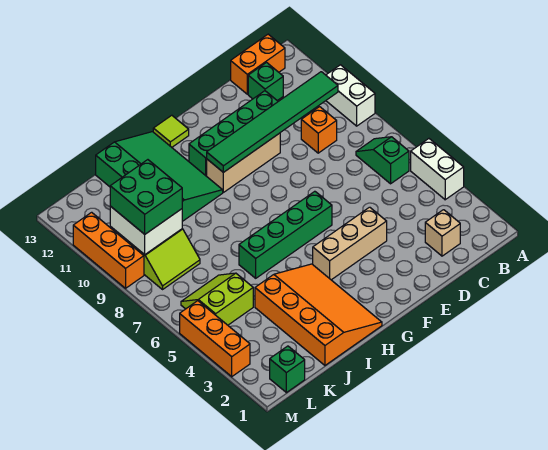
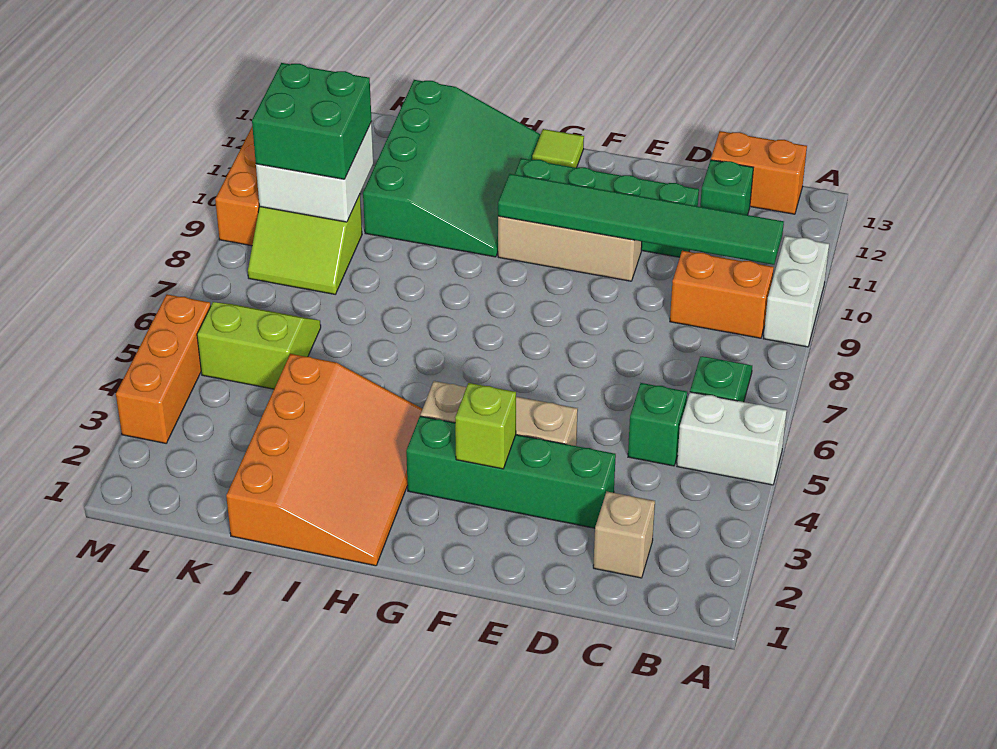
white 1x2 brick [411,139,464,200] -> white 1x2 brick turned to [677,392,787,485]
orange 1x1 brick [301,107,337,153] -> orange 1x2 brick [670,251,774,338]
none -> lime 1x1 brick [455,383,516,469]
green 1x4 brick [239,191,332,278] -> green 1x4 brick moved to [406,416,616,528]
green 1x1 brick [270,346,305,393] -> green 1x1 brick moved to [628,383,687,466]

